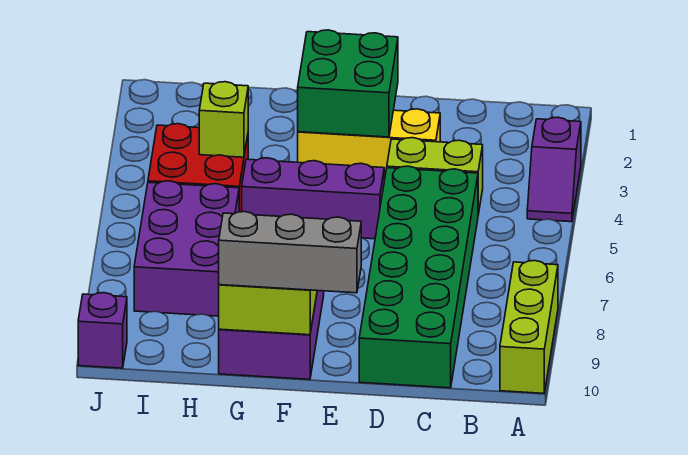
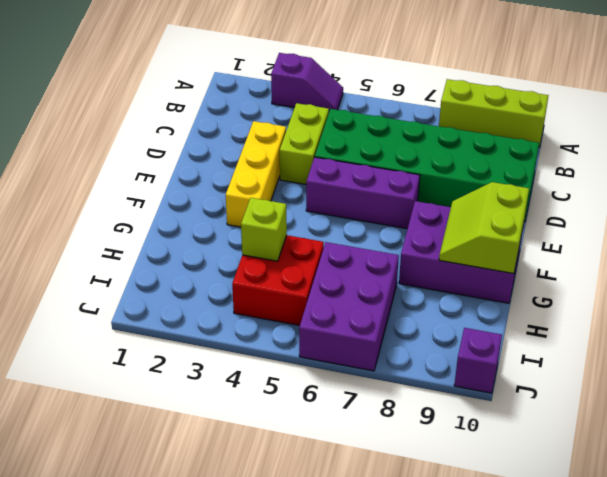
green 2x2 brick [298,30,398,137] -> none
purple 1x3 brick [242,158,384,239] -> purple 1x3 brick turned to [306,157,420,229]
grey 1x3 brick [219,212,361,293] -> none
purple 2x3 brick [134,181,239,316] -> purple 2x3 brick turned to [299,242,399,371]

